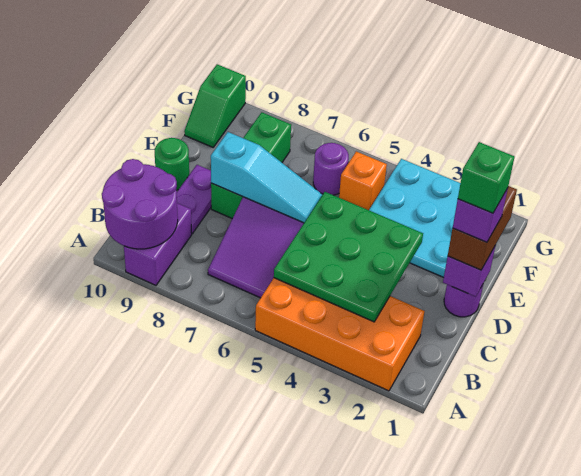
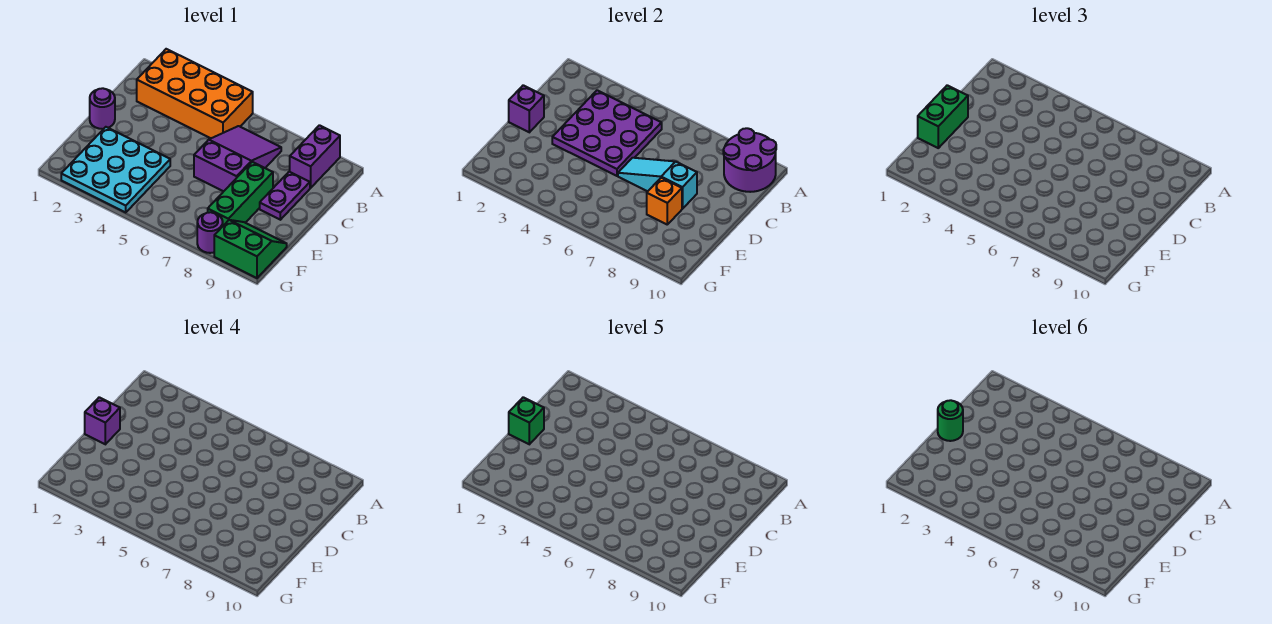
green 3x3 plate [274,192,423,322] -> purple 3x3 plate [552,90,662,176]
brown 1x2 brick [448,186,517,270] -> green 1x2 brick [918,85,968,148]
green 1x1 round brick [155,138,189,190] -> green 1x1 round brick moved to [938,400,963,441]
orange 1x1 brick [339,151,387,210] -> orange 1x1 brick moved to [647,178,682,224]
purple 1x1 round brick [313,143,349,195] -> purple 1x1 round brick moved to [197,212,223,253]
green 1x2 slope [184,64,246,147] -> green 2x2 slope [214,220,287,278]

